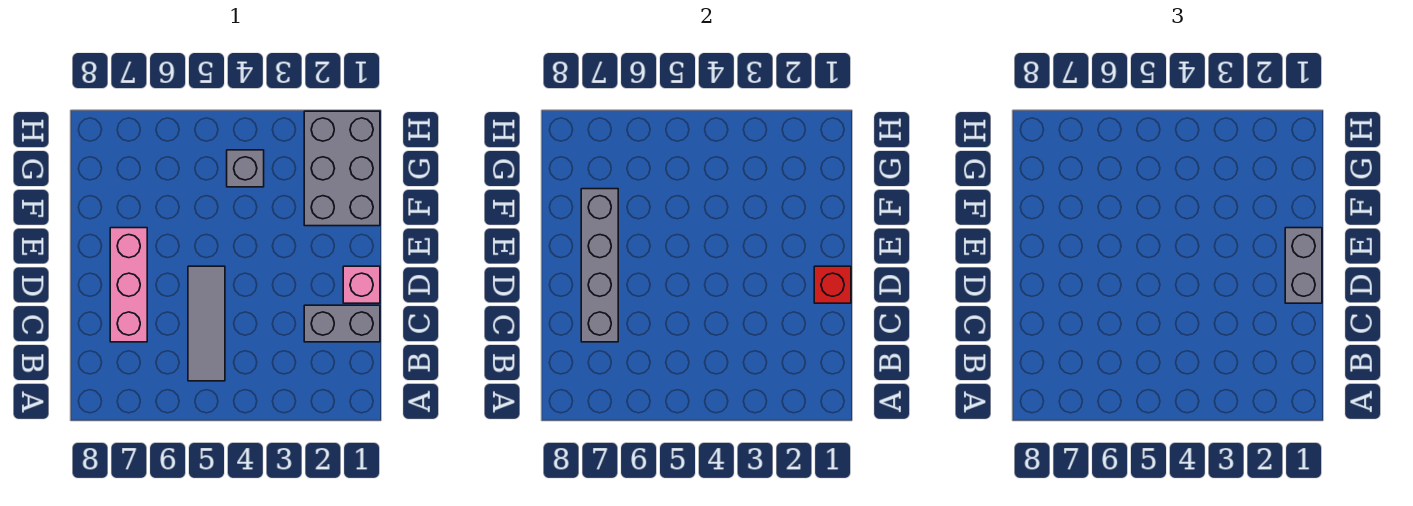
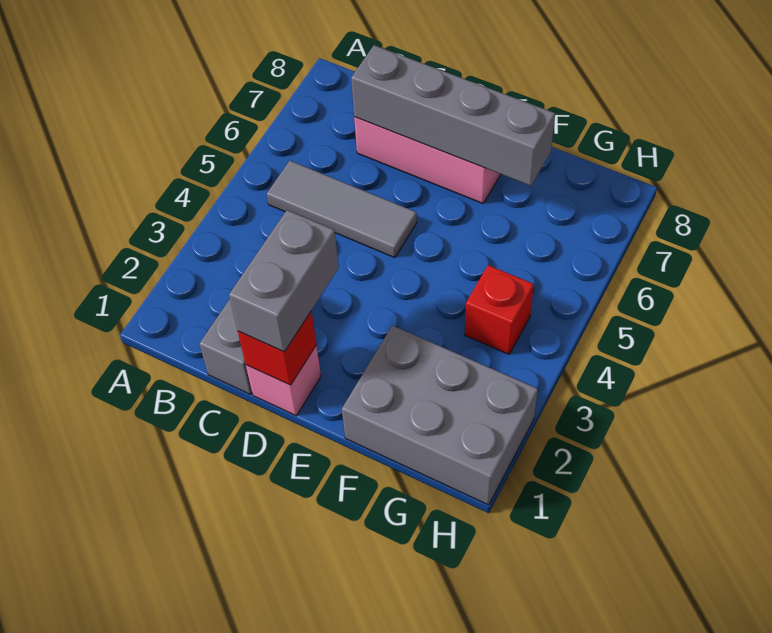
grey 1x2 brick [1285,228,1322,303] -> grey 1x2 brick turned to [229,210,339,352]
grey 1x1 brick [227,150,264,187] -> red 1x1 brick [465,265,534,354]

